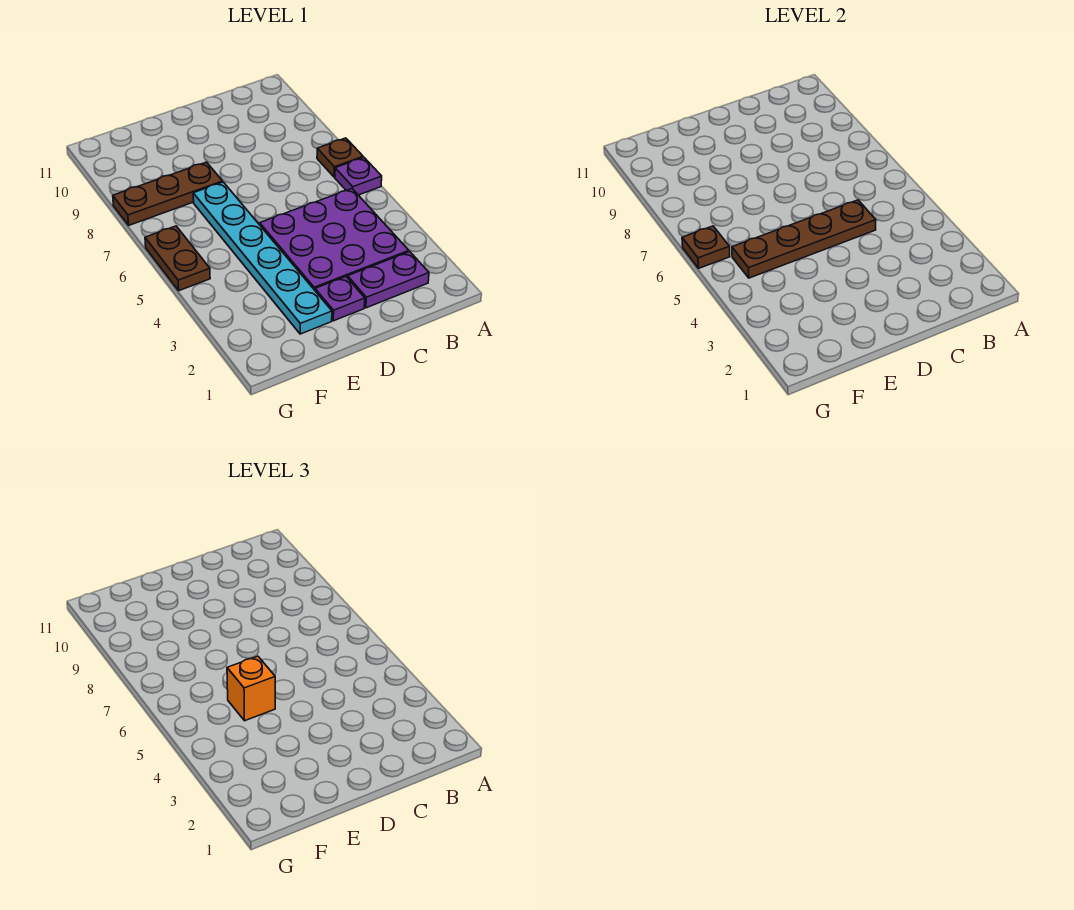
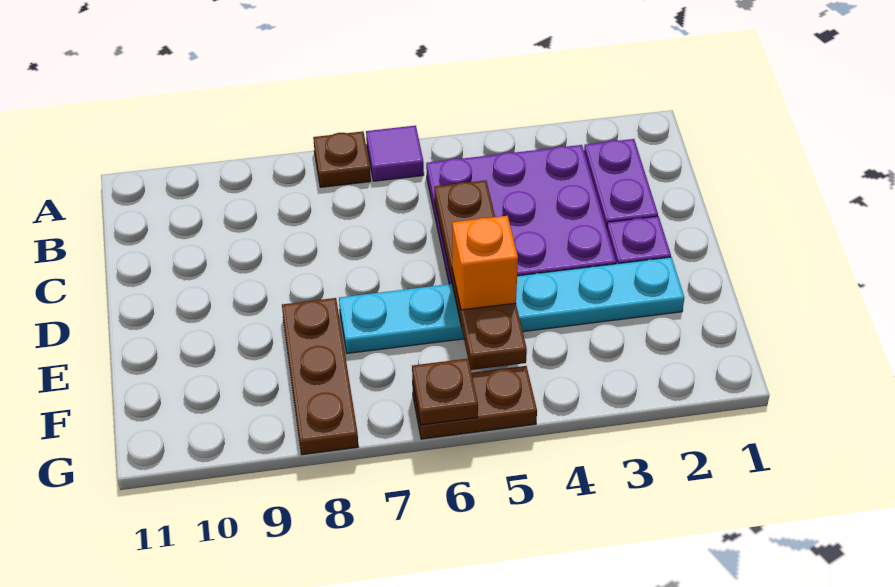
purple 1x1 plate [335,157,382,195] -> purple 1x1 tile [366,126,424,181]

